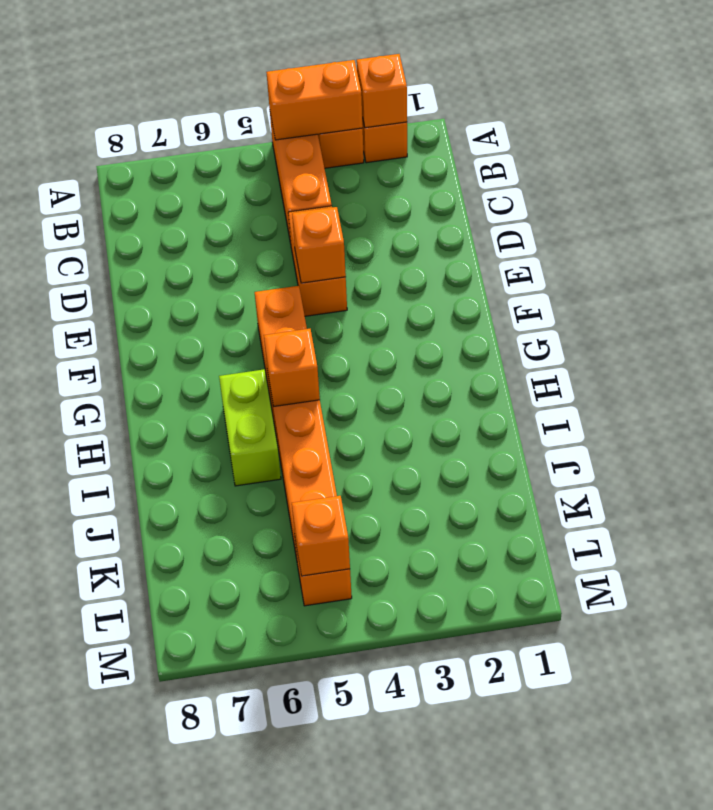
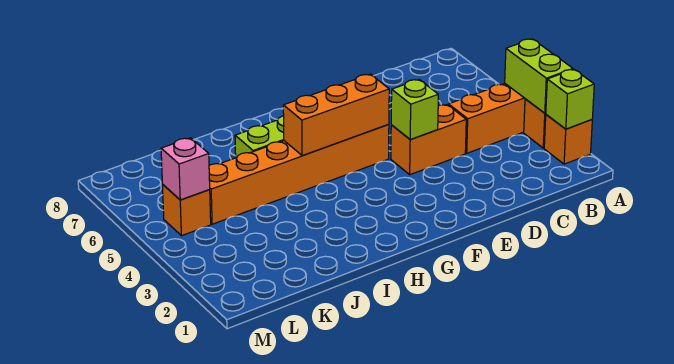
orange 1x1 brick [357,54,407,128] -> lime 1x1 brick [546,69,594,129]
orange 1x2 brick [266,60,363,140] -> lime 1x2 brick [505,39,573,113]
orange 1x1 brick [292,207,346,283] -> lime 1x1 brick [391,80,438,140]
orange 1x1 brick [264,329,320,407] -> orange 1x3 brick [283,74,389,156]
orange 1x1 brick [292,496,350,576] -> pink 1x1 brick [161,138,210,200]

